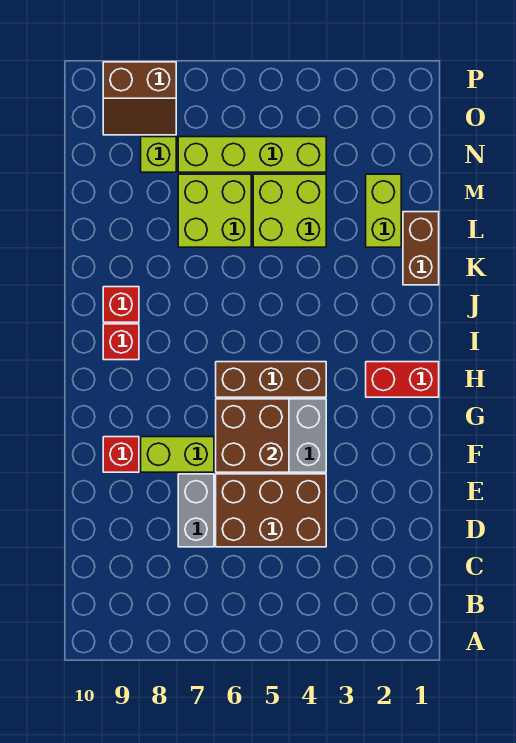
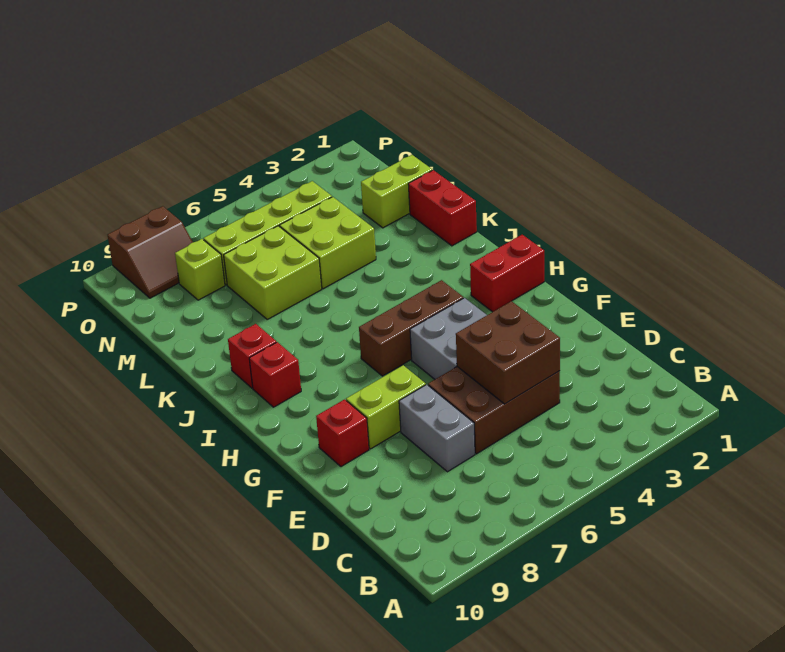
brown 2x2 brick [216,399,289,472] -> brown 2x2 brick moved to [456,301,560,404]
brown 1x2 brick [403,212,439,285] -> red 1x2 brick [408,170,477,246]
lime 1x2 brick [366,174,401,247] -> lime 1x2 brick turned to [361,155,432,228]

